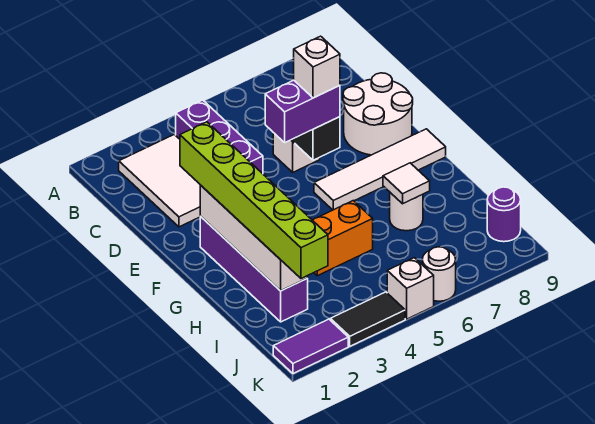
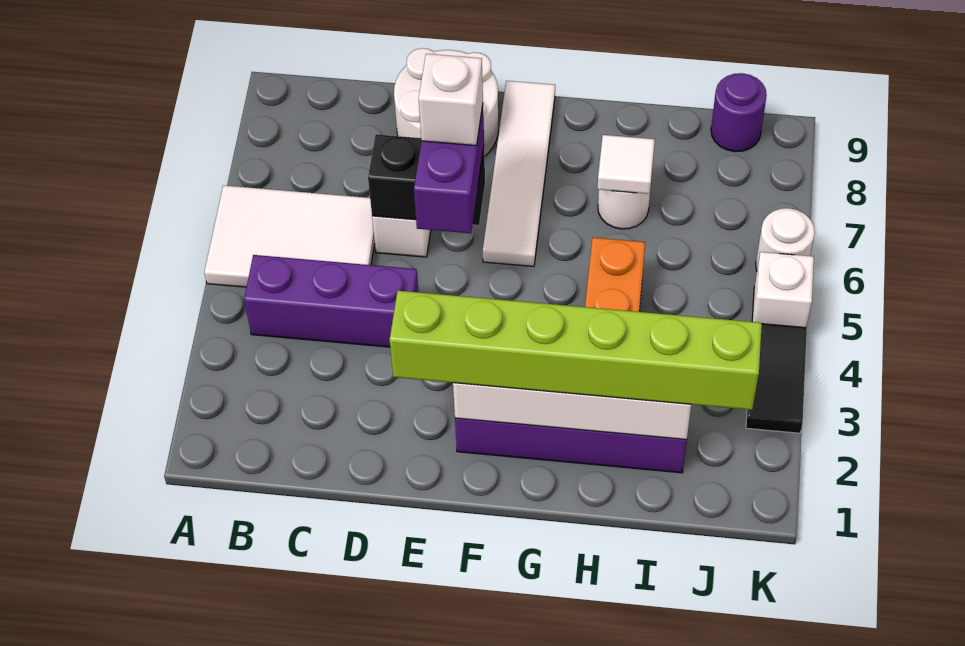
white 2x3 tile [119,134,200,227] -> white 2x3 tile moved to [204,185,375,287]
purple 1x2 tile [273,319,348,373] -> none

